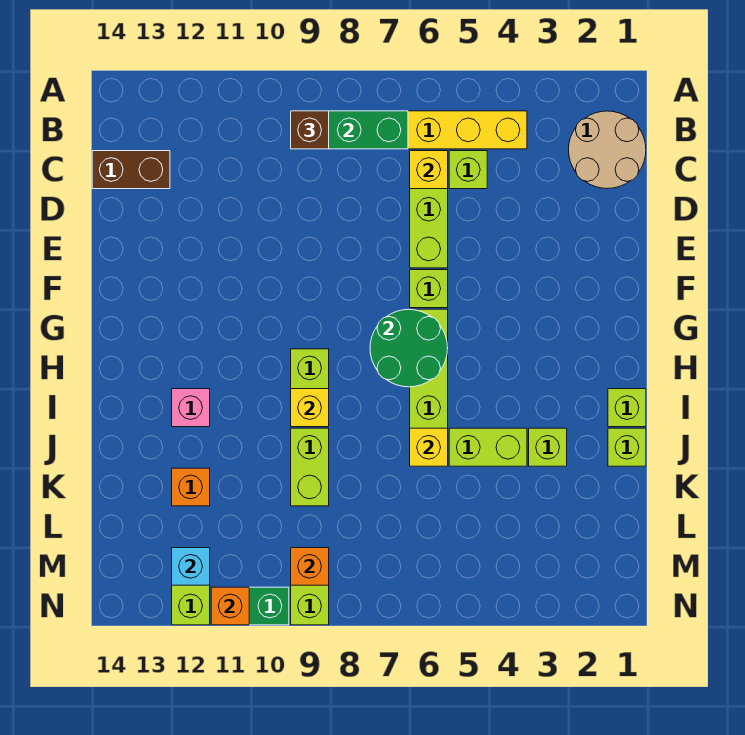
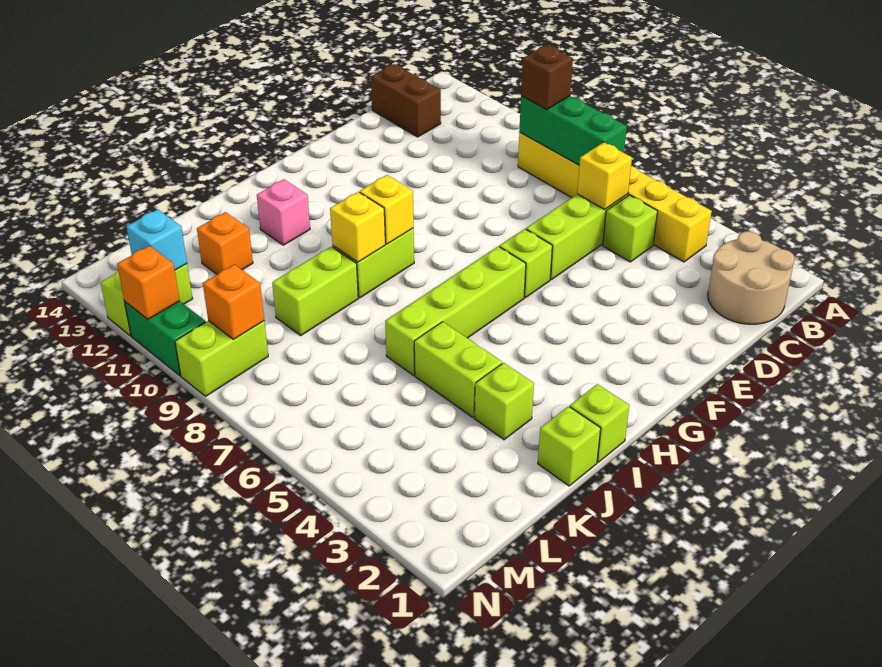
green 2x2 round brick [370,309,448,387] -> none
yellow 1x1 brick [410,428,448,466] -> yellow 1x1 brick moved to [360,175,414,244]

